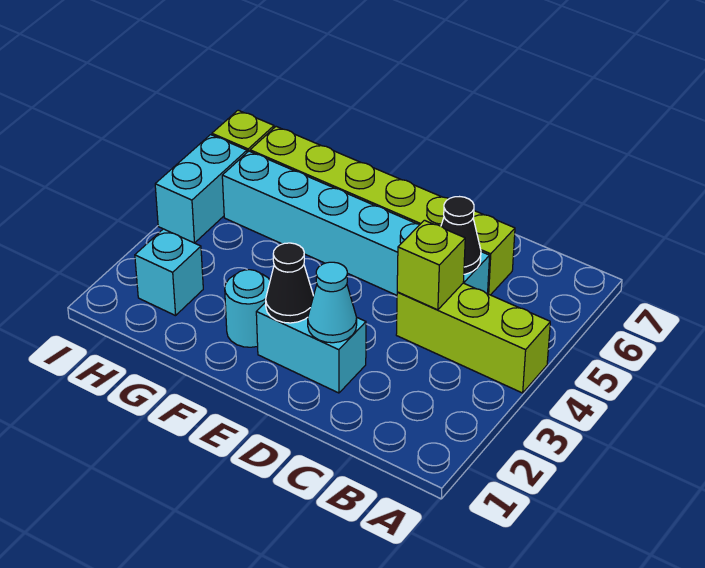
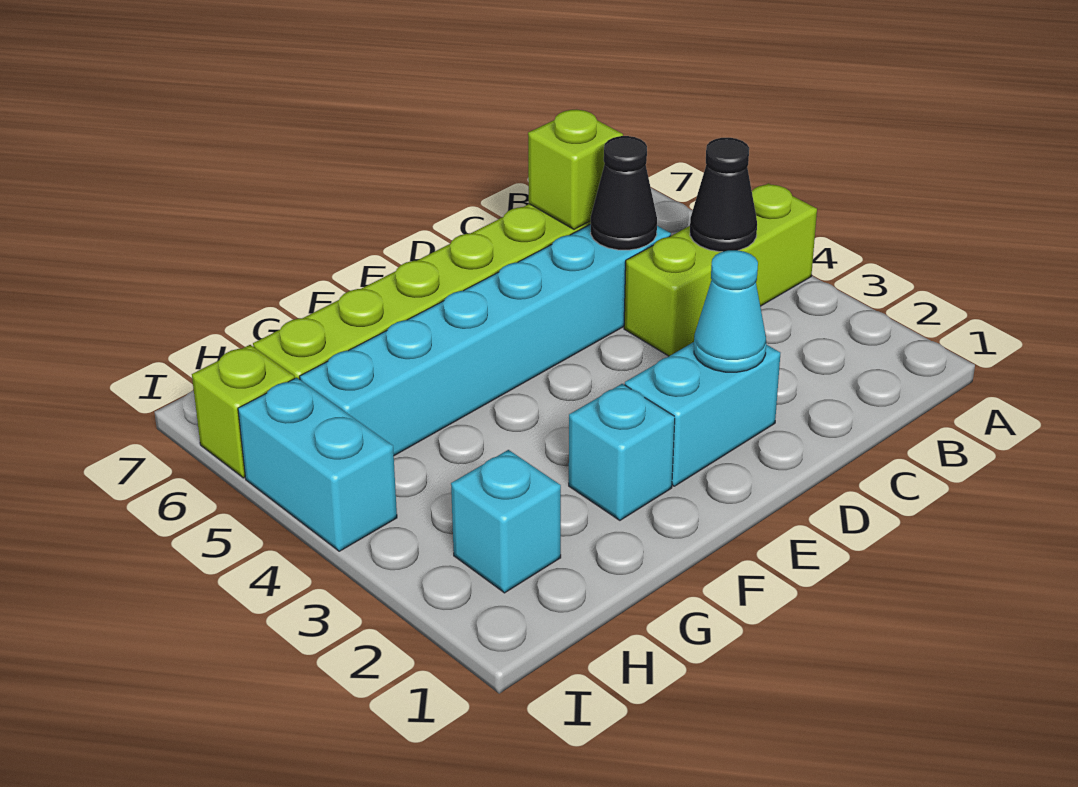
lime 1x1 brick [397,220,465,310] -> lime 1x1 brick moved to [528,109,623,229]
black 1x1 cone [266,243,313,323] -> black 1x1 cone moved to [690,138,757,252]
cyan 1x1 round brick [225,270,270,347] -> cyan 1x1 brick [569,384,675,520]

